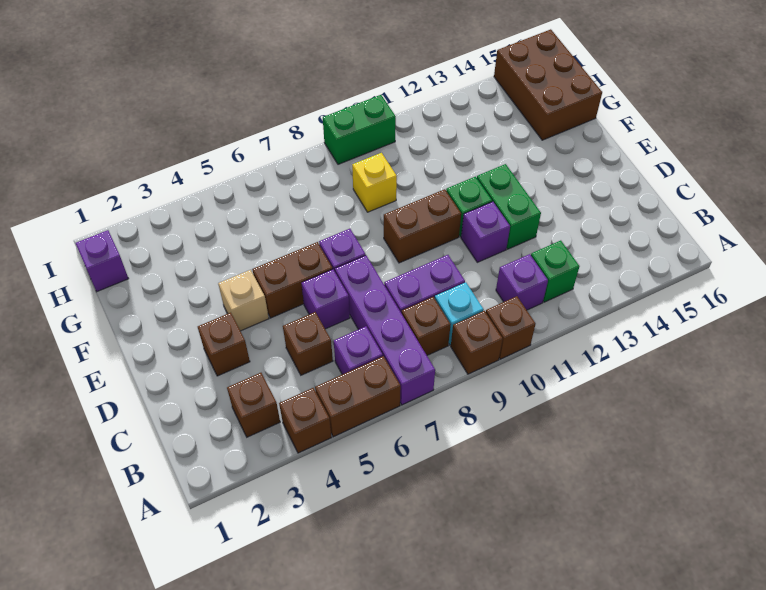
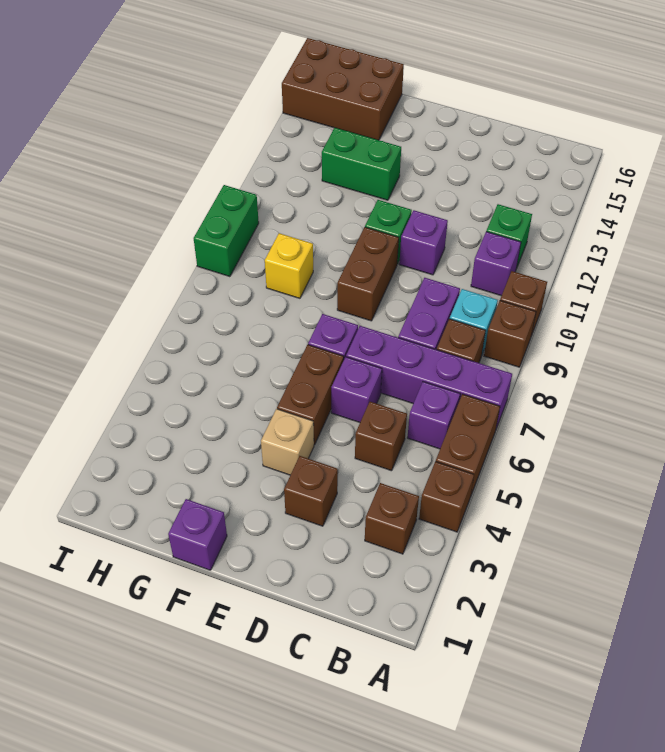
green 1x2 brick [477,164,541,249] -> green 1x2 brick moved to [322,128,401,200]
purple 1x1 brick [76,230,129,292] -> purple 1x1 brick moved to [168,499,227,570]

